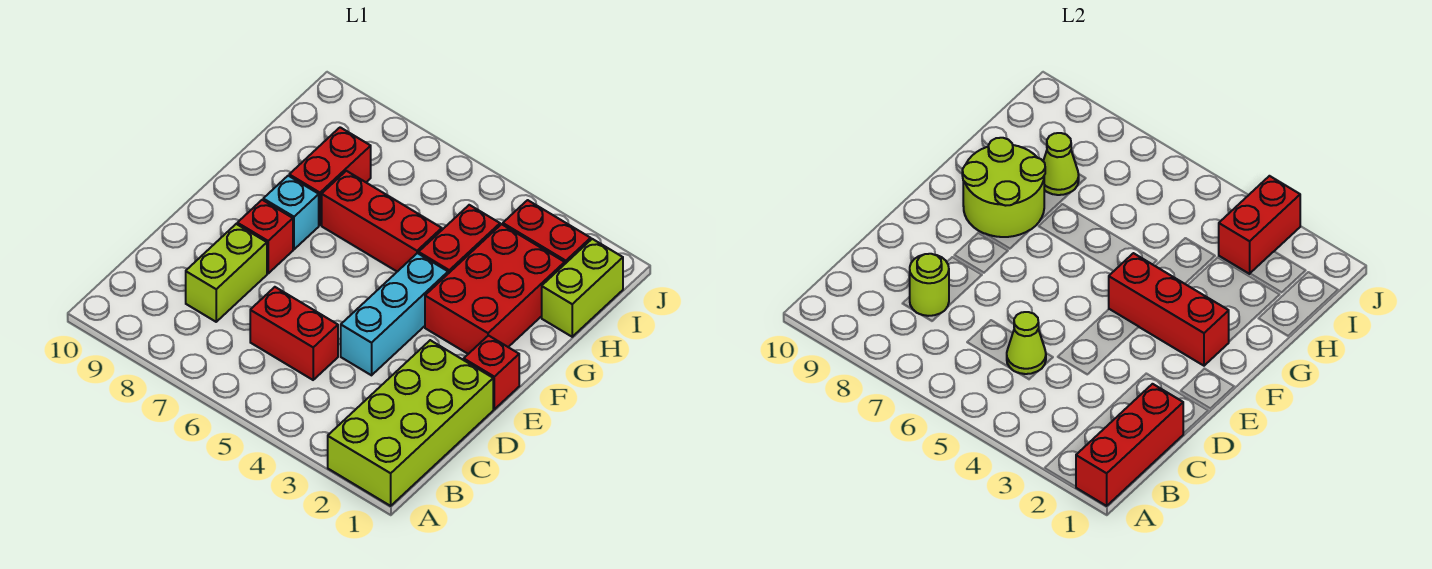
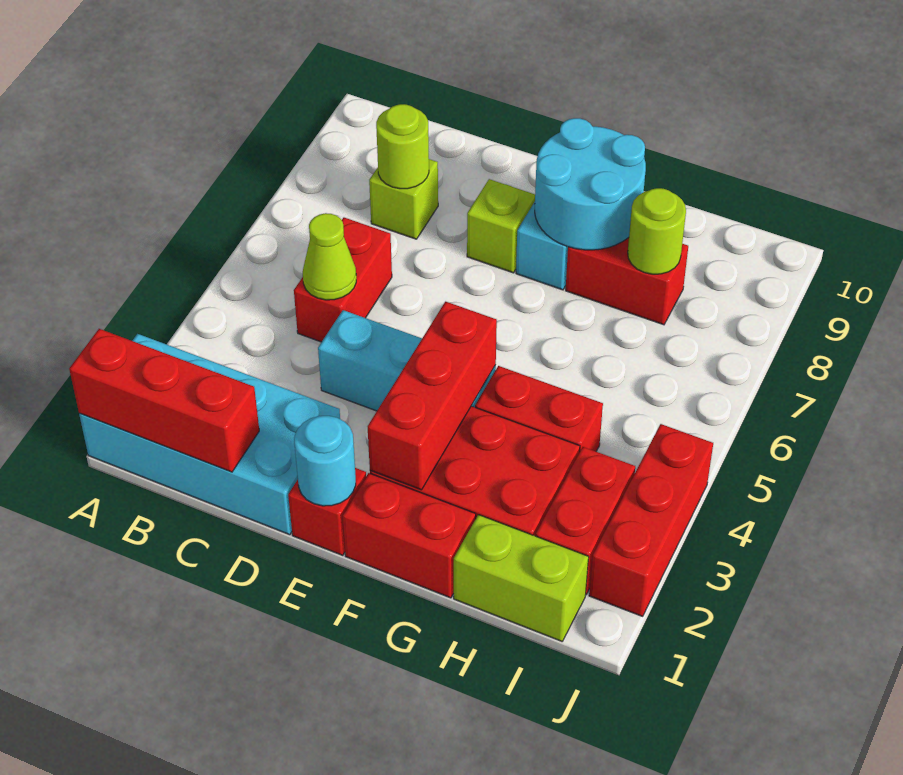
lime 2x4 brick [328,340,493,506] -> cyan 2x4 brick [79,334,340,535]
lime 1x2 brick [186,224,267,322] -> lime 1x1 brick [369,159,438,239]
none -> cyan 1x1 round brick [294,416,356,506]
red 1x1 brick [237,200,293,273] -> lime 1x1 brick [467,179,535,273]
lime 2x2 round brick [962,138,1045,237] -> cyan 2x2 round brick [535,118,646,250]
red 1x3 brick [322,171,442,272] -> red 1x3 brick moved to [589,424,713,616]
lime 1x1 cone [1043,133,1079,195] -> lime 1x1 round brick [628,188,686,274]
red 1x2 brick [1219,176,1300,274] -> red 1x2 brick moved to [343,473,476,598]

